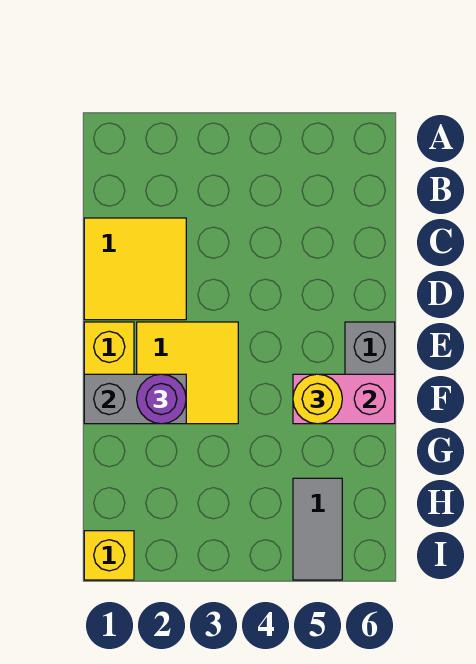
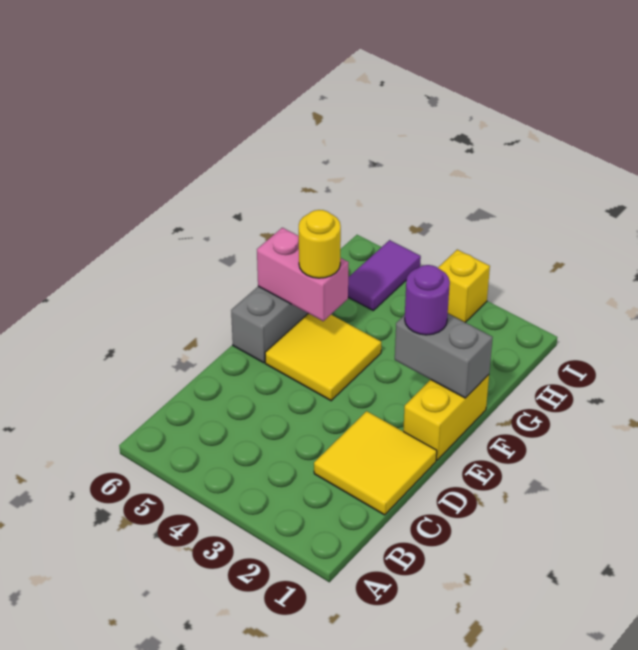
yellow 2x2 tile [137,322,238,424] -> yellow 2x2 tile moved to [265,313,381,401]
grey 1x2 tile [293,478,342,580] -> purple 1x2 tile [348,240,421,310]
yellow 1x1 brick [84,531,134,580] -> yellow 1x1 brick moved to [438,250,490,322]

